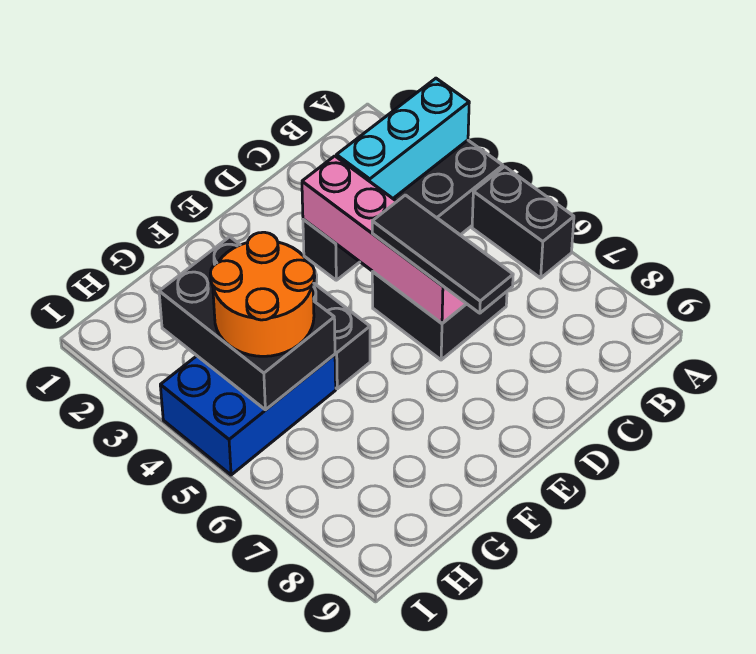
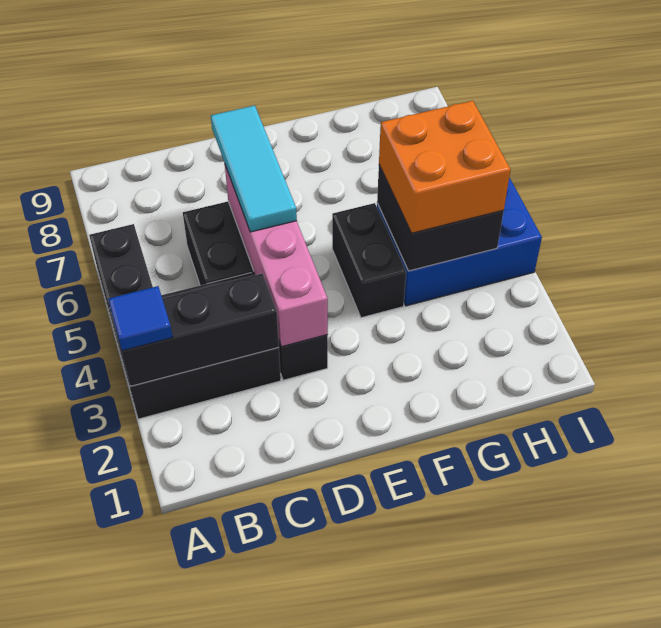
cyan 1x3 brick [336,78,469,198] -> black 1x3 brick [113,273,279,386]
none -> blue 1x1 tile [108,286,173,351]
black 1x3 tile [372,195,513,313] -> cyan 1x3 tile [211,105,297,232]
black 2x3 brick [159,237,335,410] -> black 2x2 brick [377,165,504,271]
orange 2x2 round brick [210,232,315,356] -> orange 2x2 brick [379,101,511,233]

